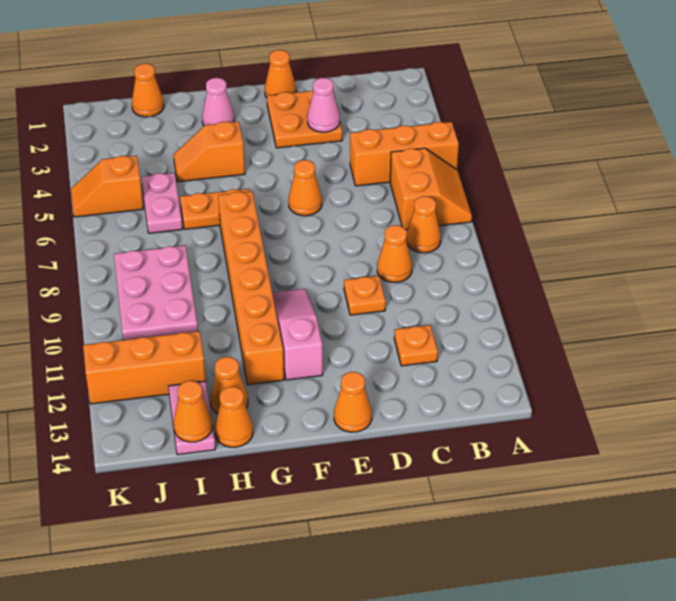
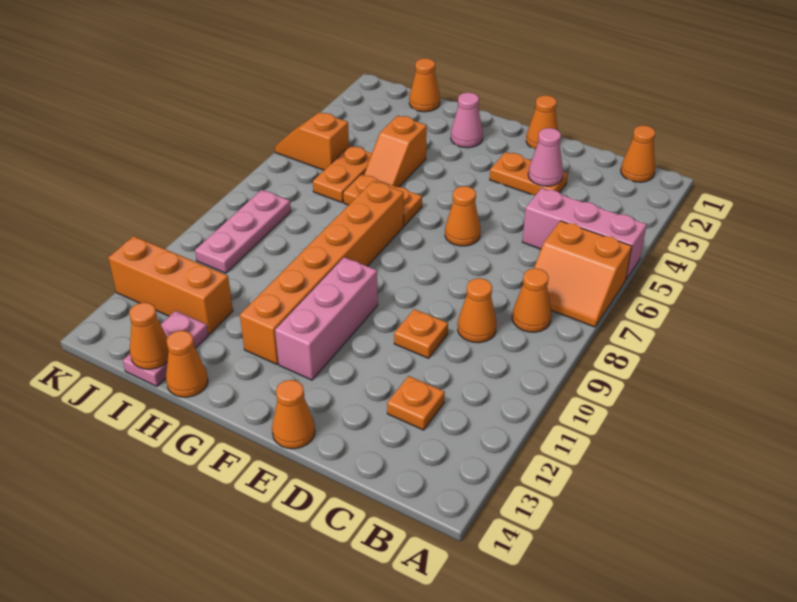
orange 1x3 brick [350,122,459,186] -> pink 1x3 brick [522,188,647,279]
orange 2x2 slope [390,148,472,230] -> orange 2x2 slope turned to [534,221,632,327]
orange 2x2 plate [267,90,342,148] -> orange 1x2 plate [490,152,568,195]
pink 1x3 slope [272,289,323,380] -> pink 1x3 brick [275,257,378,380]
orange 1x2 slope [173,121,245,182] -> orange 1x2 slope turned to [364,116,427,187]
orange 1x1 cone [210,357,248,414] -> orange 1x1 cone moved to [621,125,655,182]
pink 1x2 plate [141,173,182,233] -> orange 1x2 plate [313,146,372,202]
pink 2x3 plate [114,246,198,340] -> pink 1x3 plate [195,190,291,273]

